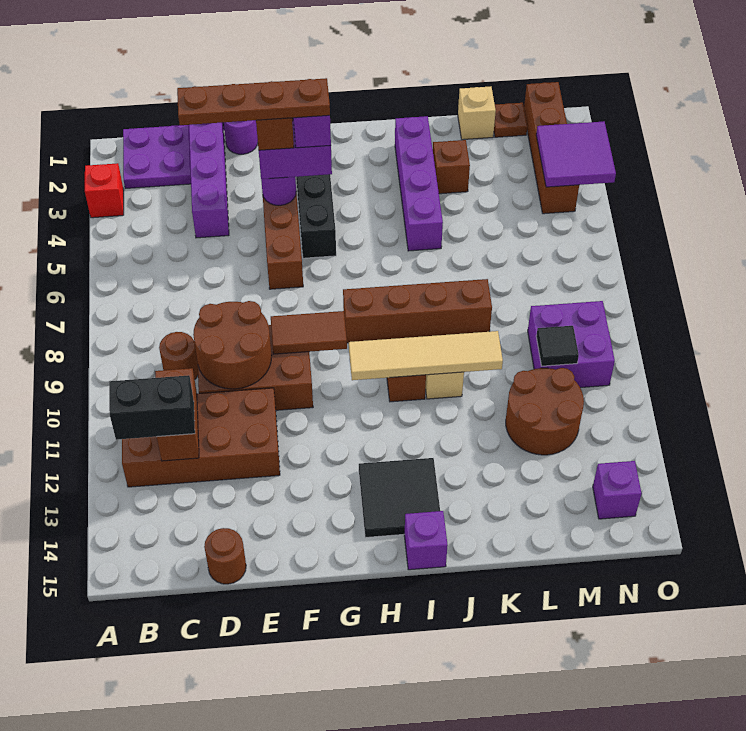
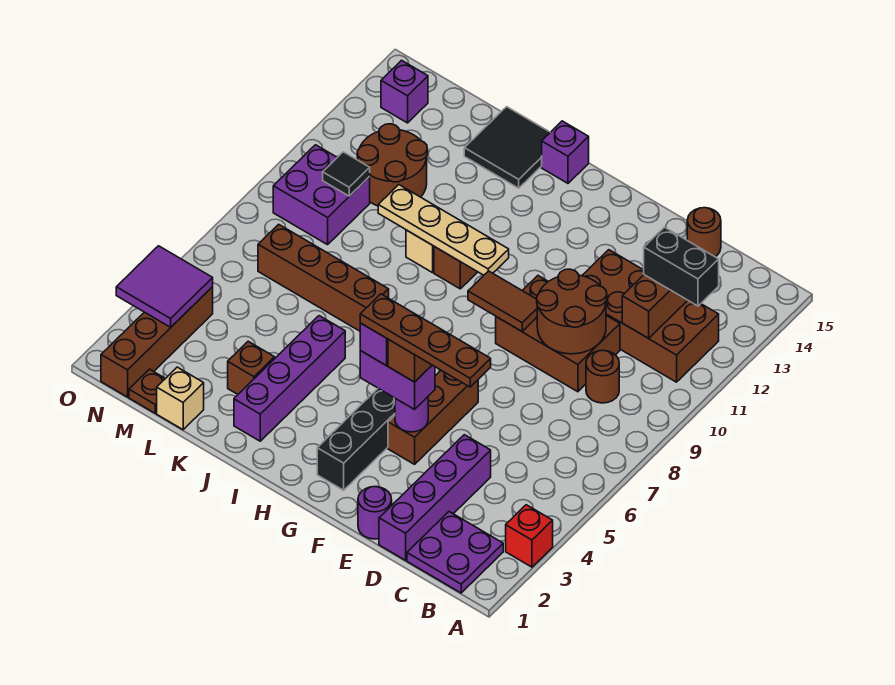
brown 1x4 brick [343,279,492,343] -> brown 1x4 brick moved to [258,224,389,331]
tan 1x4 tile [349,331,503,380] -> tan 1x4 plate [378,185,509,275]
black 2x2 tile [359,458,440,538] -> black 2x2 tile moved to [464,107,550,188]

